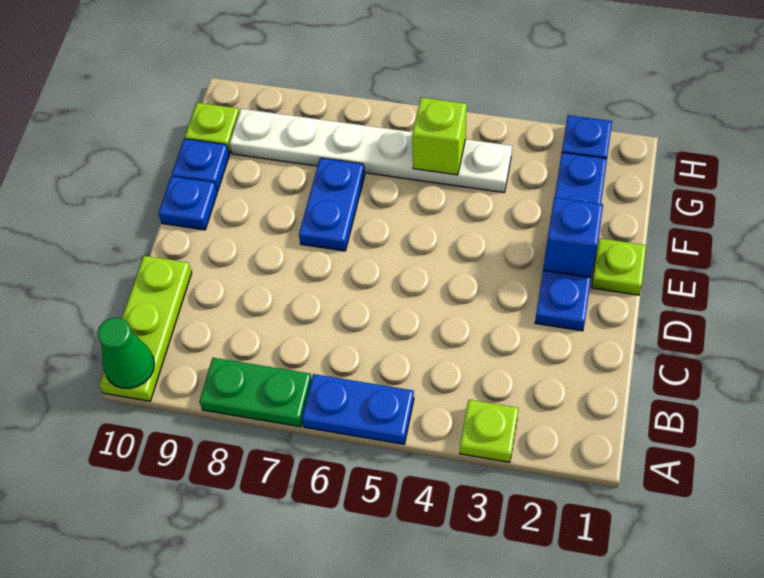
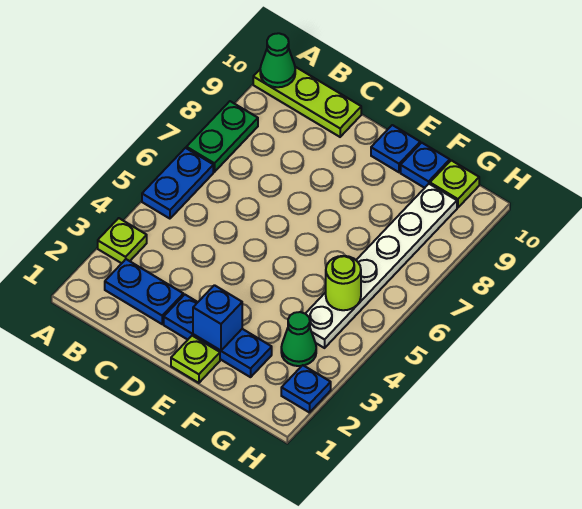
blue 1x4 plate [535,152,607,331] -> blue 1x3 plate [164,295,272,377]
blue 1x2 plate [299,158,365,251] -> blue 1x2 plate moved to [105,259,183,324]
none -> green 1x1 cone [281,312,316,366]
lime 1x1 brick [412,98,467,175] -> lime 1x1 round brick [326,256,361,310]

